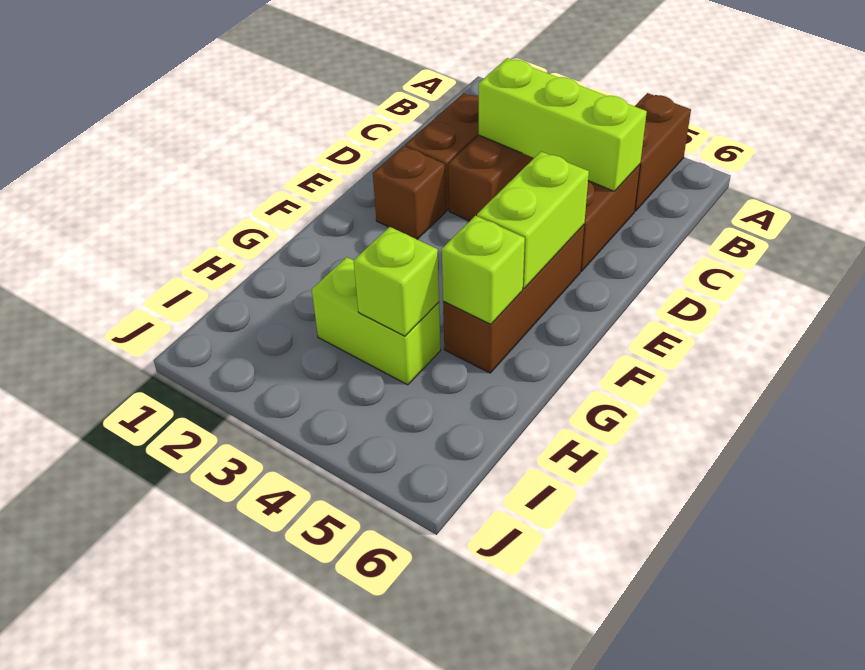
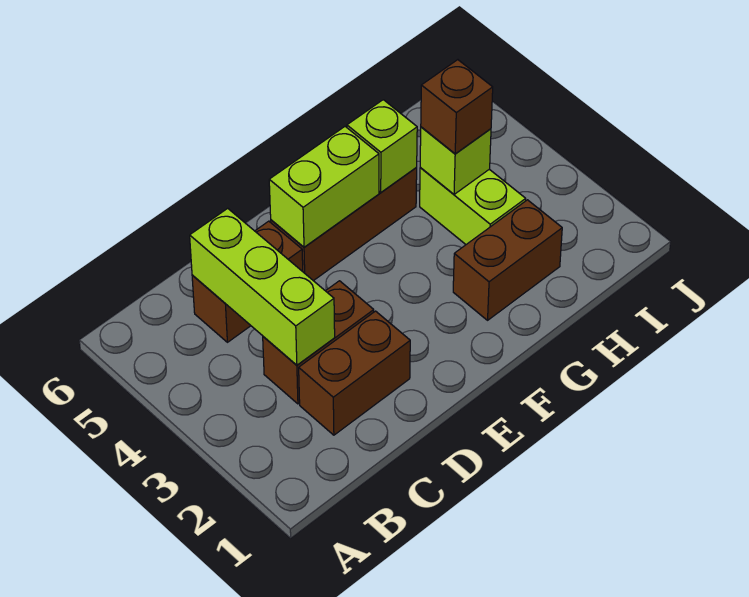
brown 1x2 brick [635,93,691,211] -> brown 1x2 brick moved to [453,200,562,320]
brown 1x1 brick [373,146,446,239] -> brown 1x1 brick moved to [421,60,493,154]

